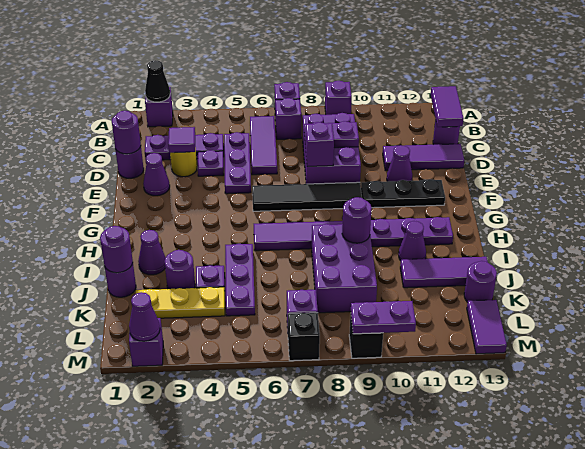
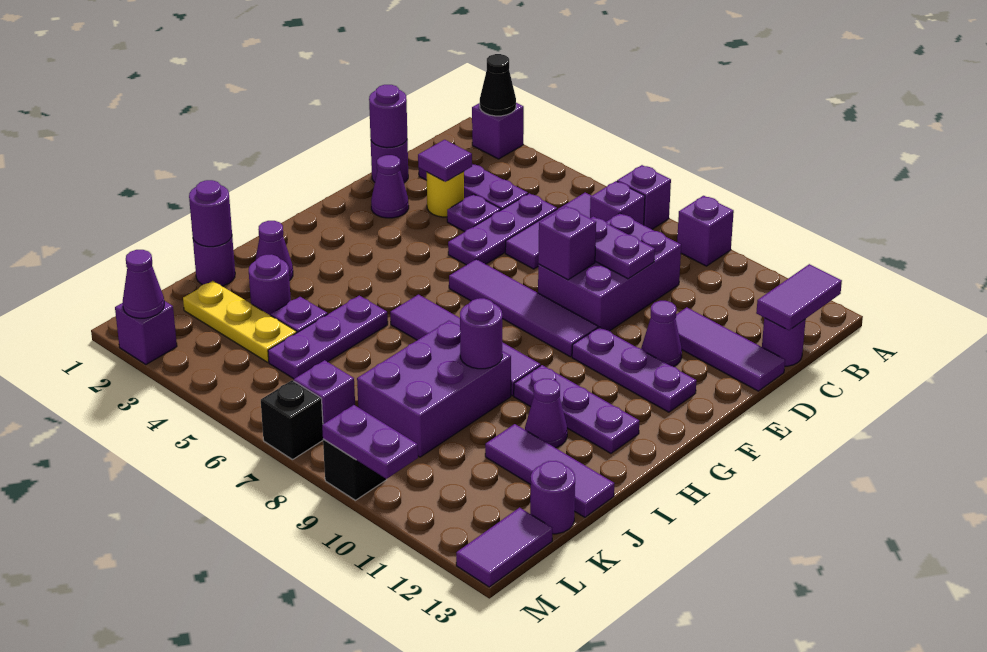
black 1x4 tile [252,182,362,211] -> purple 1x4 tile [449,259,598,357]
black 1x3 plate [361,179,445,208] -> purple 1x3 plate [572,327,696,412]

